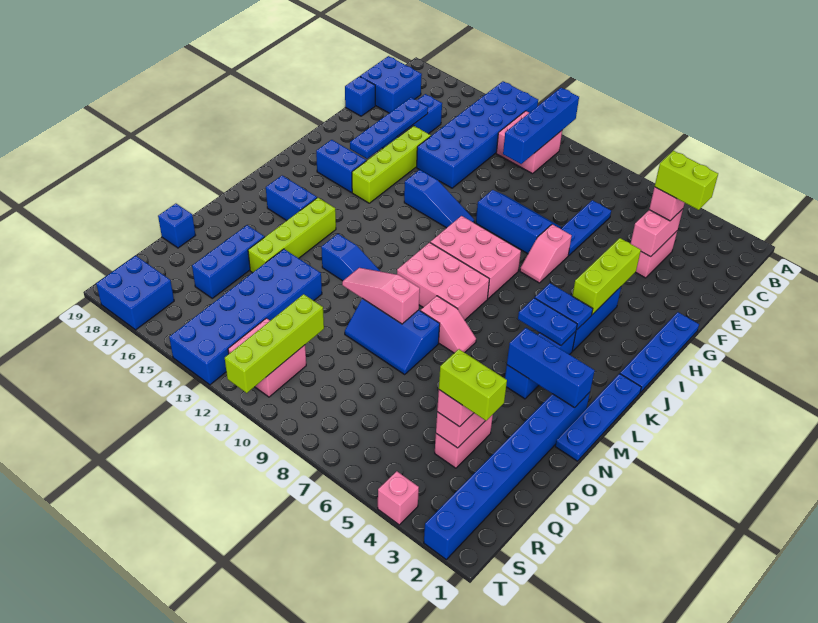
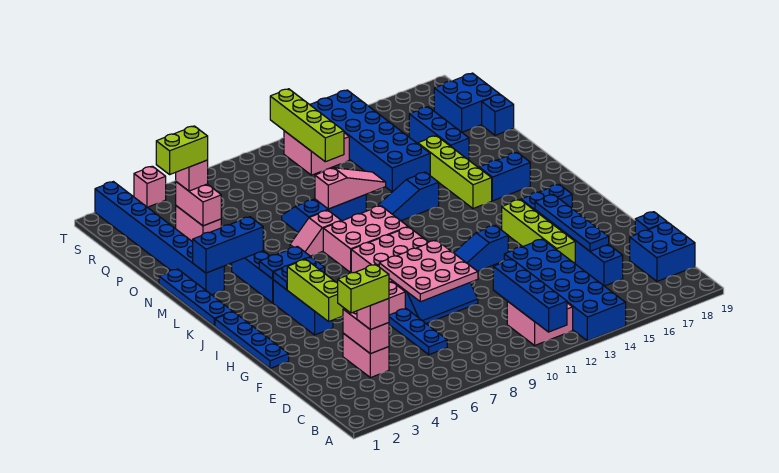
none -> pink 3x3 plate [379,240,478,302]
blue 2x2 brick [96,256,174,330] -> blue 2x2 brick moved to [434,73,500,132]

